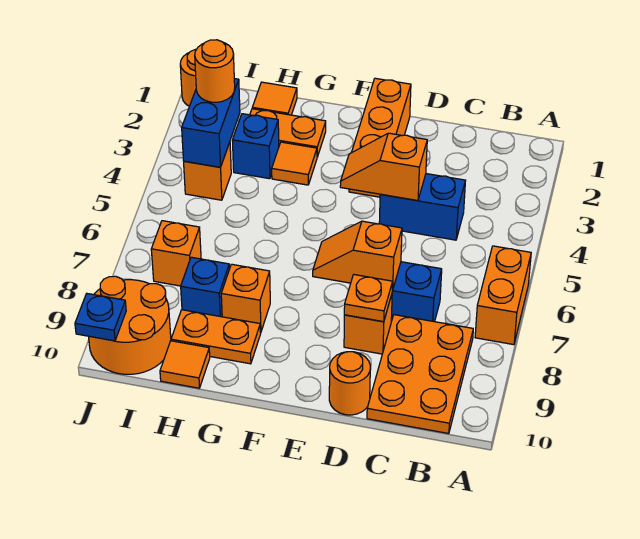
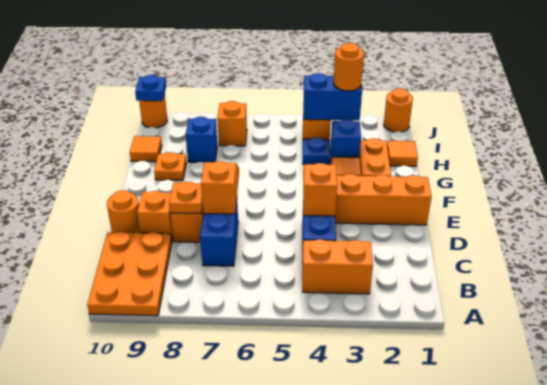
orange 1x2 brick [475,246,531,345] -> orange 1x2 brick moved to [302,239,373,294]
orange 2x3 plate [367,315,473,434] -> orange 2x3 plate turned to [87,232,172,316]
orange 1x1 brick [221,264,270,332] -> orange 1x1 brick moved to [137,191,173,241]
orange 1x2 plate [171,310,261,364] -> orange 1x1 plate [154,152,186,180]
none -> blue 1x1 plate [303,137,330,165]
orange 2x2 round brick [89,276,171,374] -> orange 1x1 round brick [139,94,167,128]

